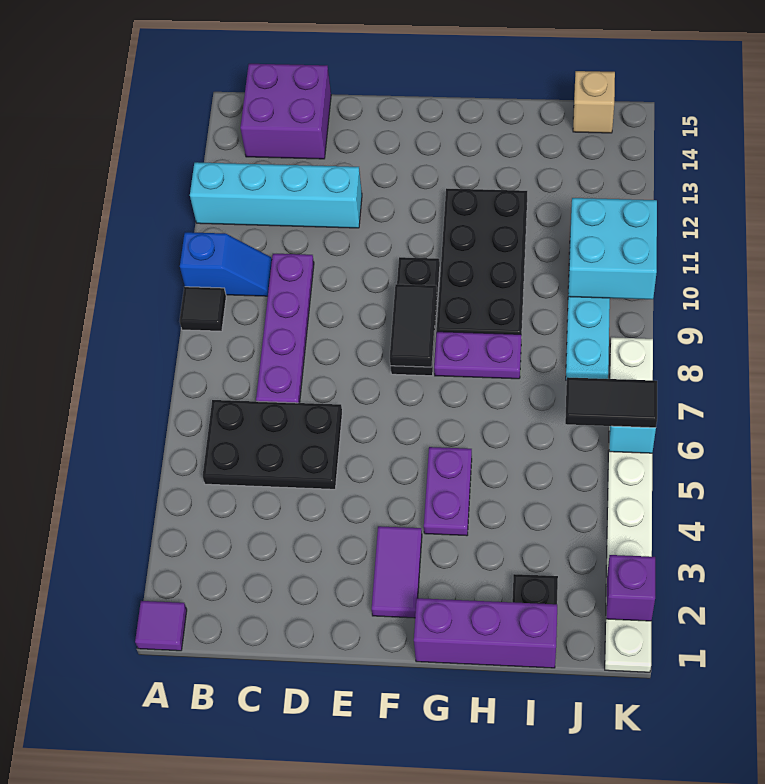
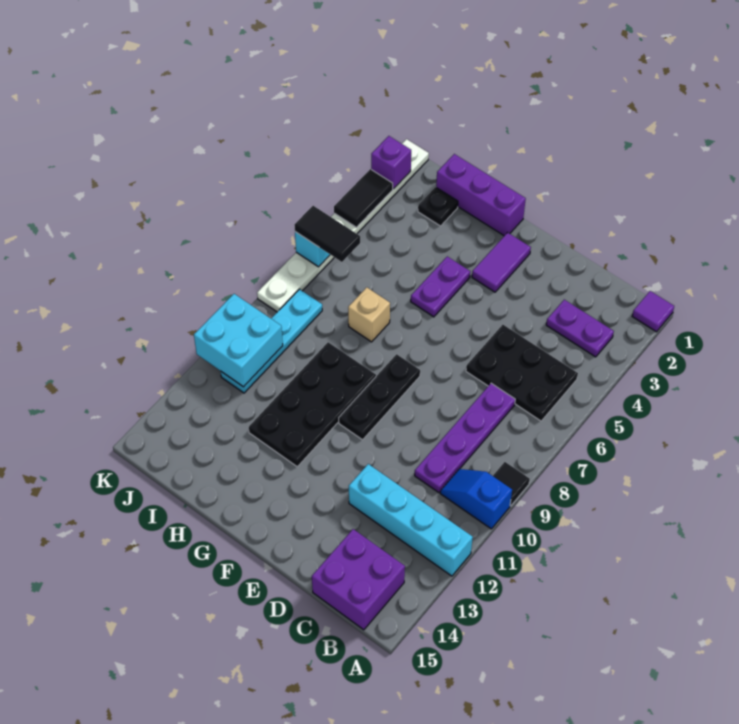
black 1x2 tile [390,284,437,367] -> black 1x2 tile moved to [334,169,393,228]
purple 1x2 plate [434,332,521,379] -> purple 1x2 plate moved to [546,300,614,357]
tan 1x1 brick [573,71,615,133] -> tan 1x1 brick moved to [348,287,390,342]

